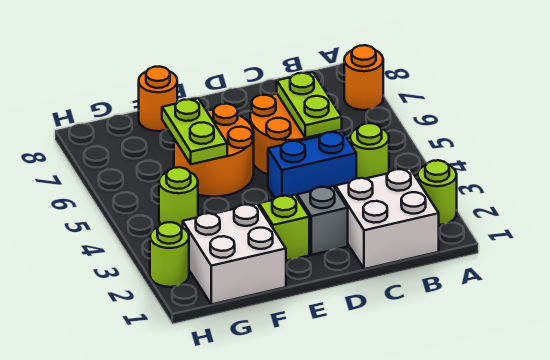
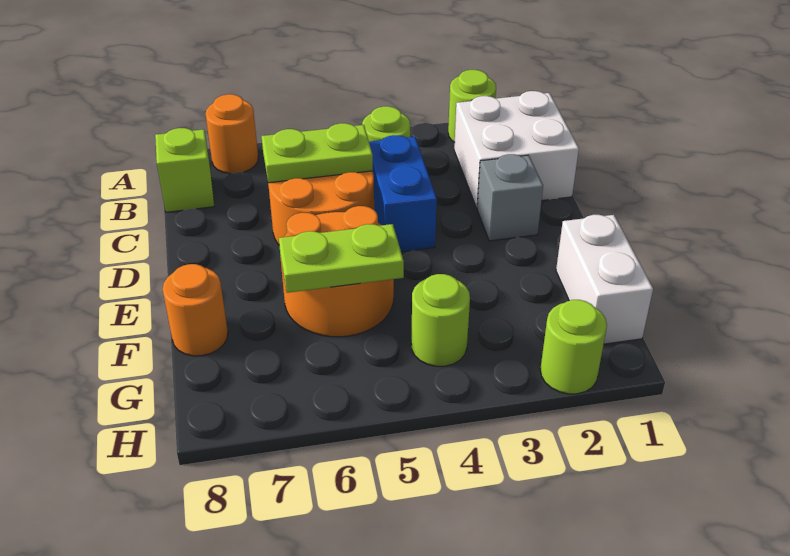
lime 1x1 brick [259,195,309,261] -> lime 1x1 brick moved to [155,128,214,212]
white 2x2 brick [183,204,286,304] -> white 1x2 brick [556,215,653,344]

